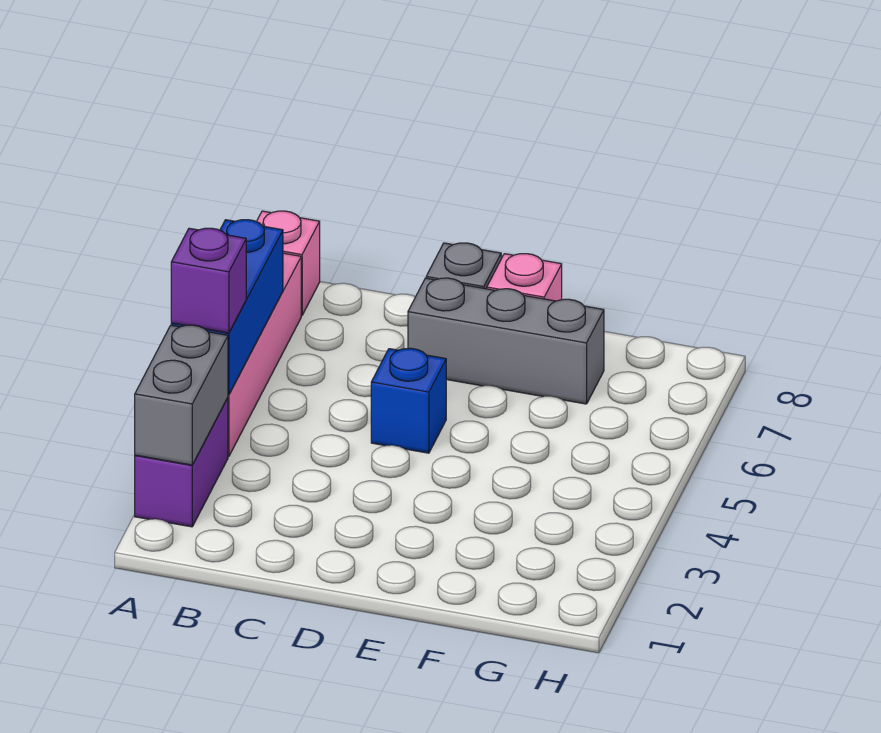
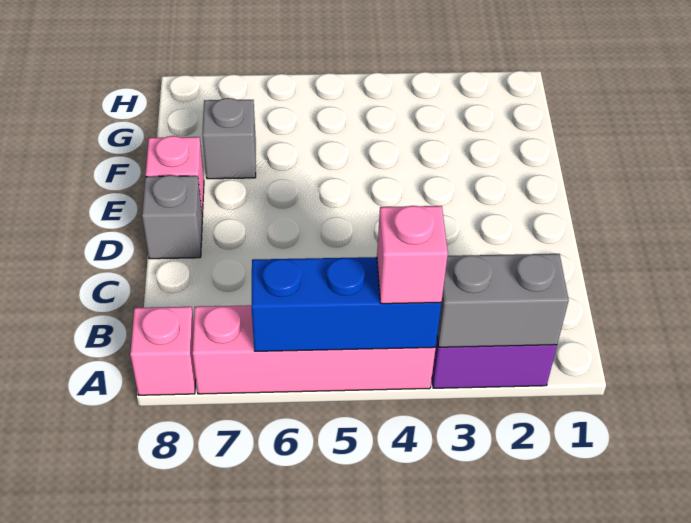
purple 1x1 brick [171,228,246,333] -> pink 1x1 brick [377,206,448,304]
blue 1x1 brick [371,348,446,453] -> none
grey 1x3 brick [408,278,604,404] -> grey 1x1 brick [202,98,256,179]

